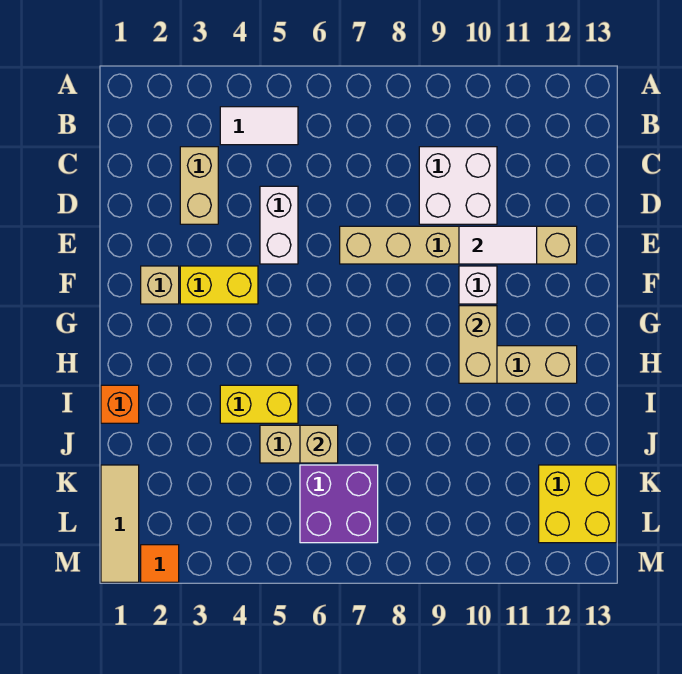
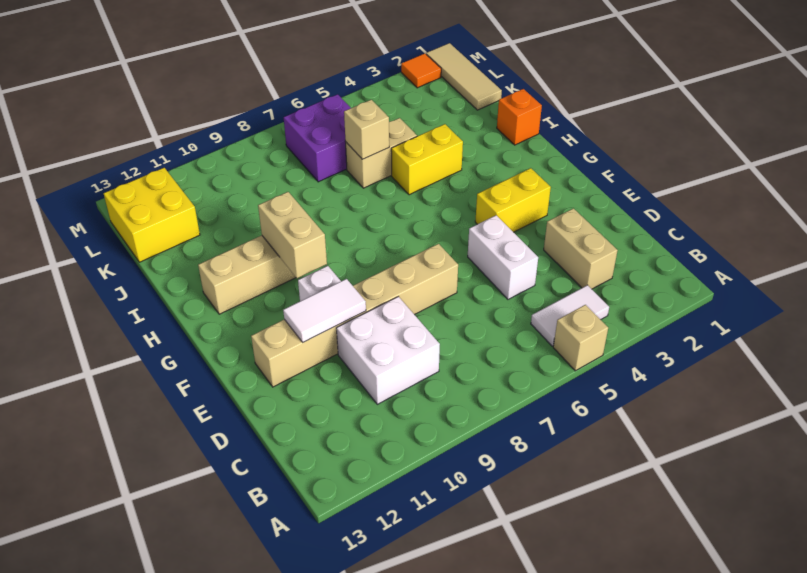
tan 1x1 brick [141,266,179,304] -> tan 1x1 brick moved to [553,305,608,371]

